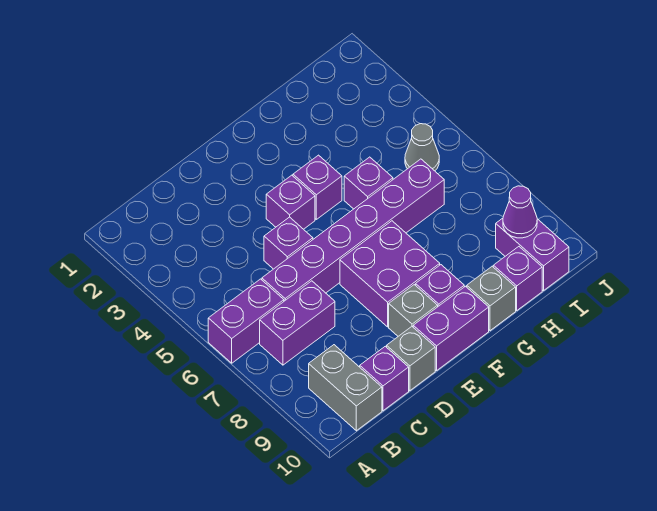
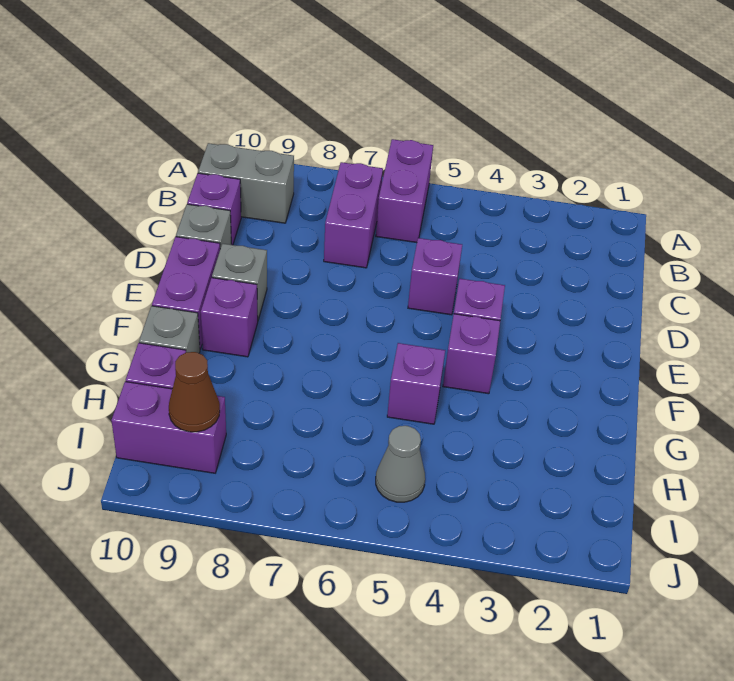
purple 1x6 brick [262,159,444,301] -> none
purple 2x2 brick [340,221,440,327] -> none
purple 1x1 cone [503,186,537,238] -> brown 1x1 cone [169,352,220,432]

